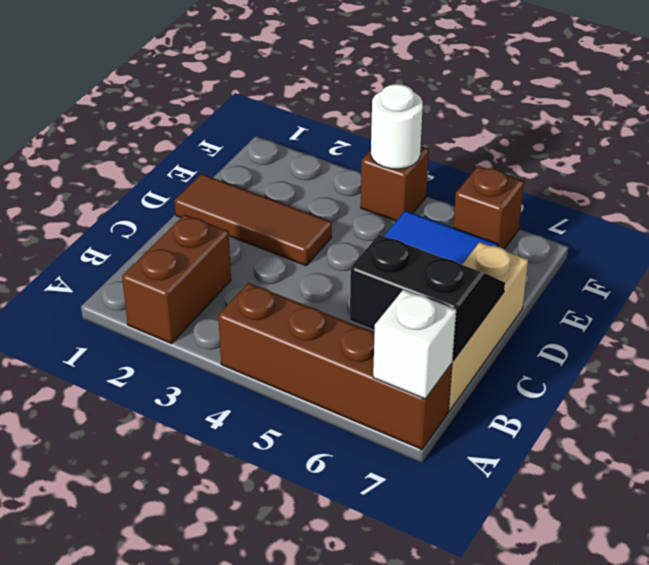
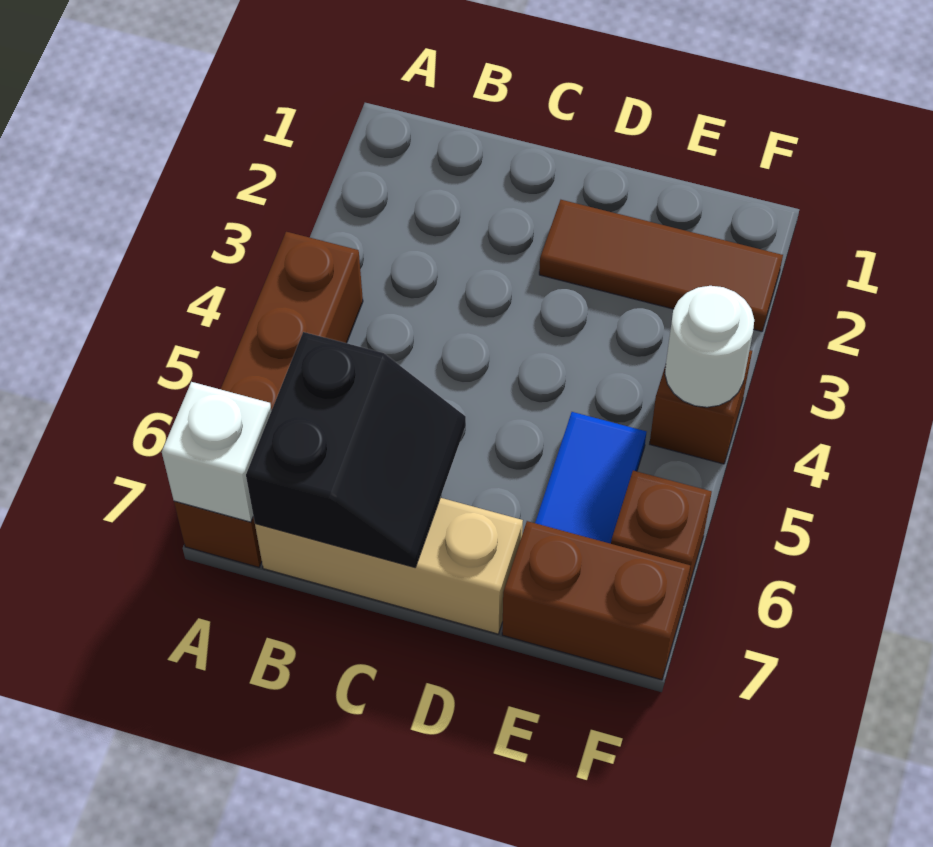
brown 1x2 brick [122,214,231,344] -> brown 1x2 brick moved to [502,521,690,680]
brown 1x3 tile [174,174,332,266] -> brown 1x3 tile turned to [539,200,783,331]

